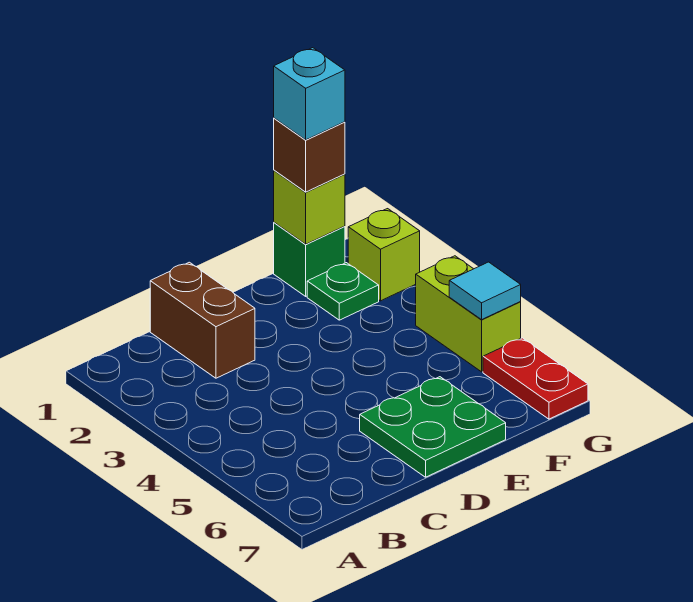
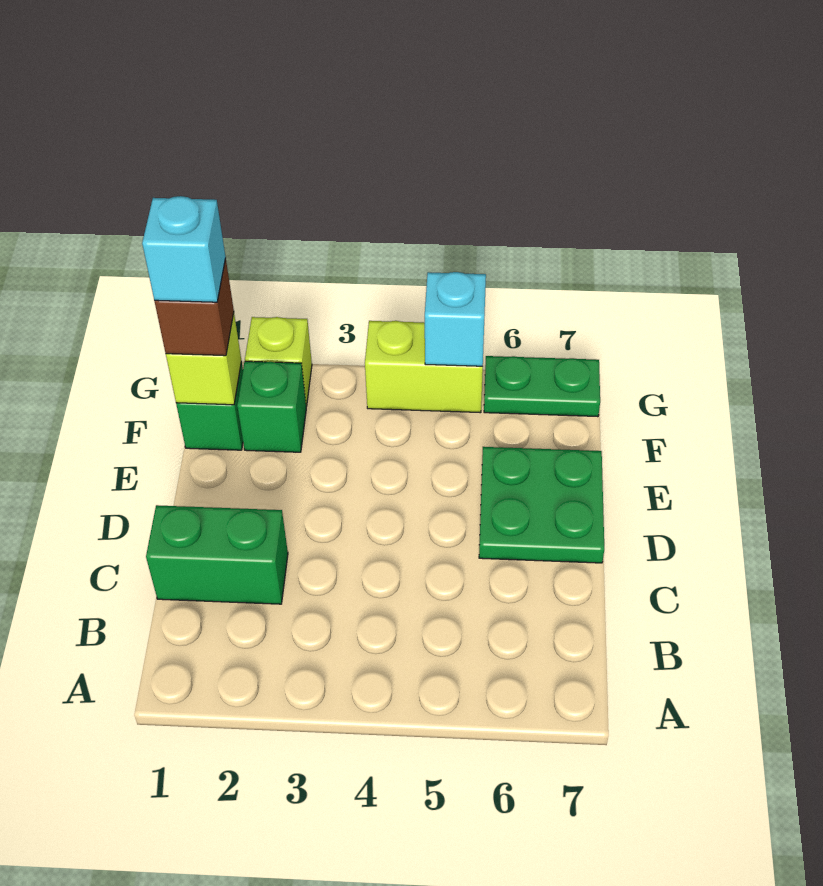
brown 1x2 brick [150,262,255,378] -> green 1x2 brick [146,505,288,604]
green 1x1 plate [307,263,379,320] -> green 1x1 brick [237,361,306,452]
cyan 1x1 tile [449,262,521,320] -> cyan 1x1 brick [425,272,486,366]
red 1x2 plate [483,338,588,419] -> green 1x2 plate [484,356,600,417]

